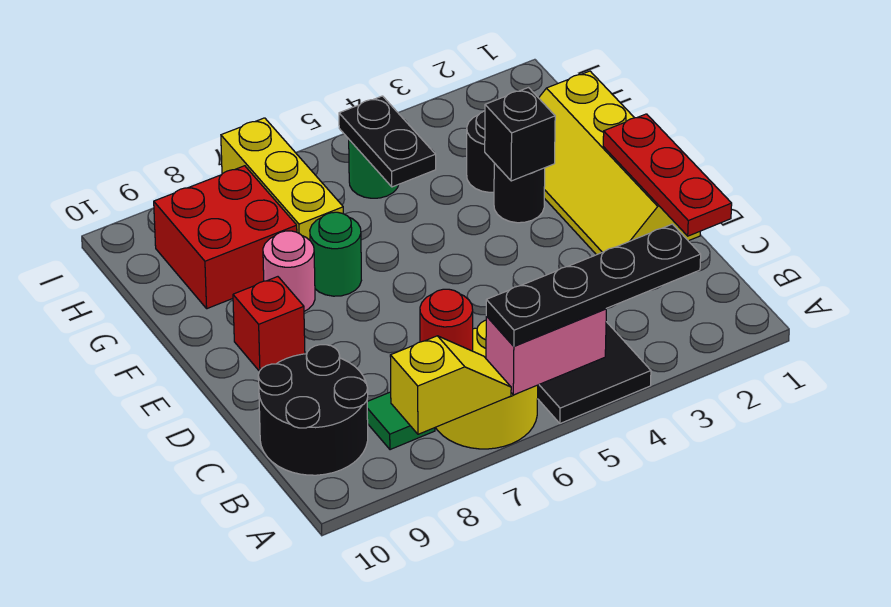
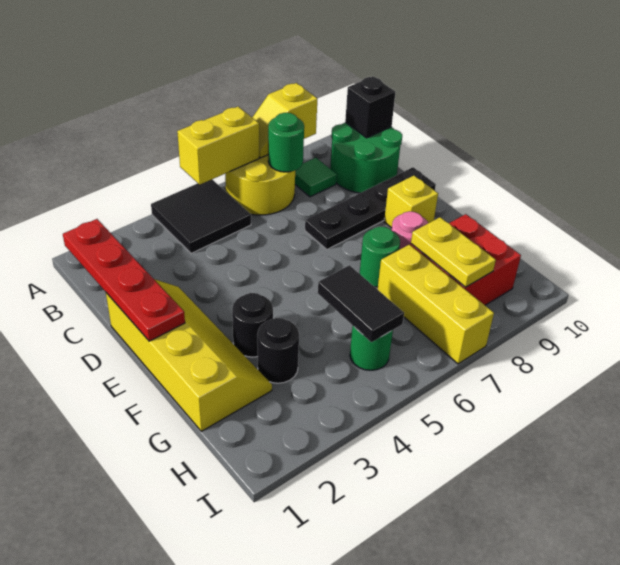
black 1x4 plate [486,224,701,346] -> black 1x4 plate moved to [305,167,436,249]
pink 1x2 brick [486,309,606,395] -> yellow 1x2 brick [177,107,259,184]
red 1x1 round brick [420,289,473,351] -> green 1x1 round brick [268,113,304,172]
black 2x2 round brick [258,345,368,475] -> green 2x2 round brick [330,122,402,193]
red 1x3 plate [603,114,732,236] -> red 1x4 plate [63,219,185,341]
red 1x1 brick [233,277,305,371] -> yellow 1x1 brick [384,176,438,228]
black 1x1 brick [485,88,555,181] -> black 1x1 brick moved to [345,76,395,138]
black 1x2 plate [339,96,436,187] -> black 1x2 tile [318,265,404,342]
none -> yellow 1x2 plate [411,217,496,287]

